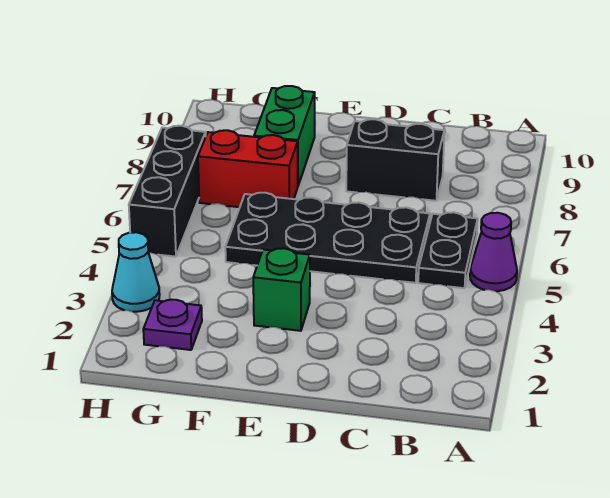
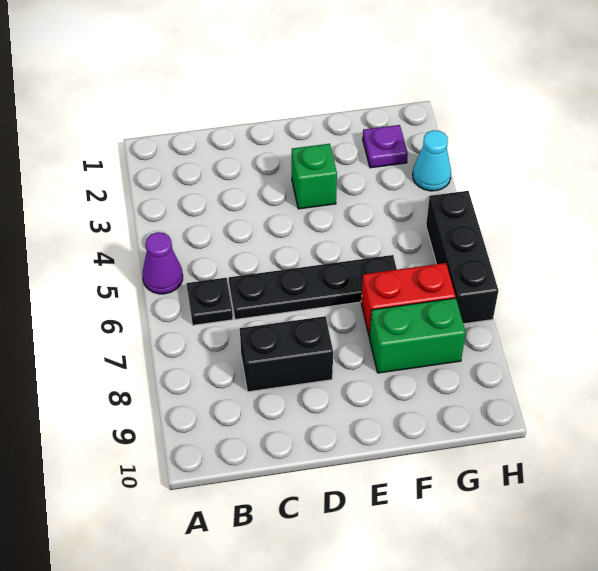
black 1x2 plate [418,212,478,288] -> black 1x1 plate [187,278,233,325]
black 2x4 plate [225,193,430,283] -> black 1x4 plate [229,255,397,319]
green 1x2 brick [254,86,315,185] -> green 1x2 brick turned to [369,298,466,373]

